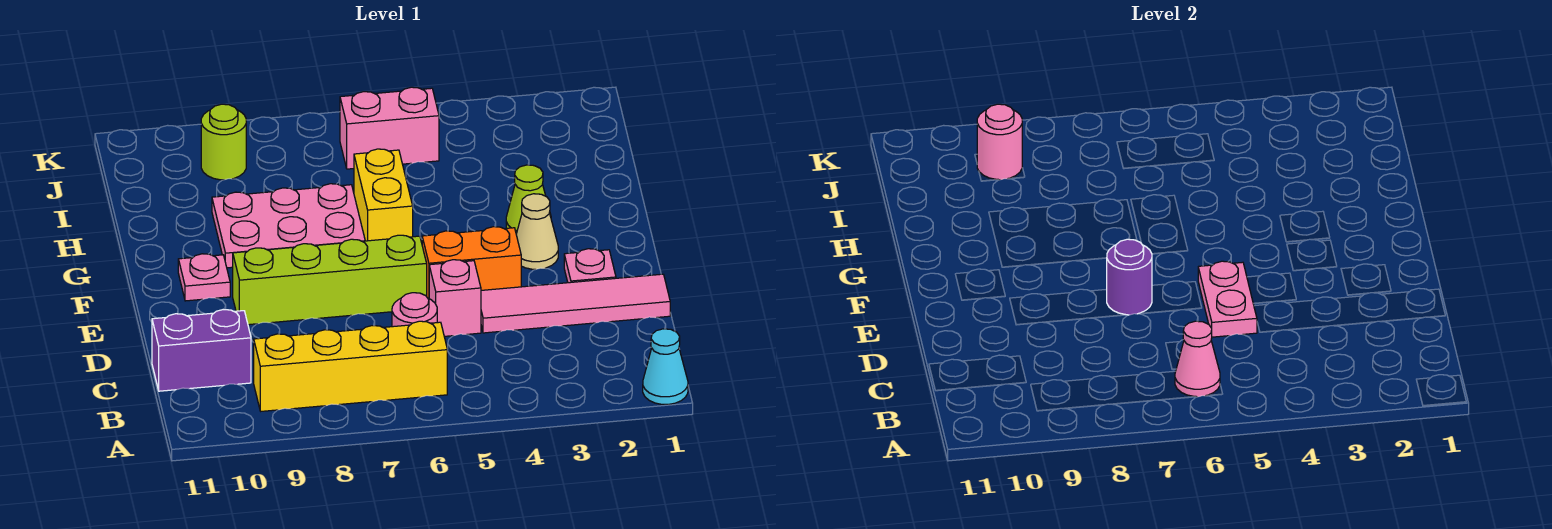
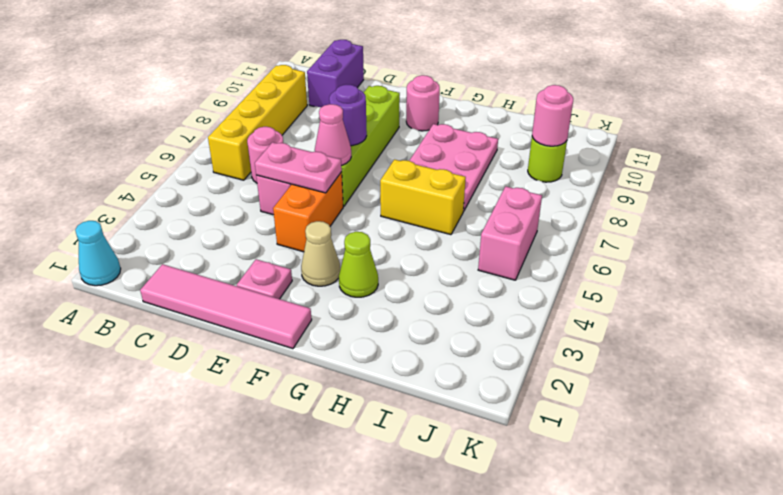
pink 1x1 cone [1175,321,1220,397] -> pink 1x1 cone moved to [315,104,351,166]
pink 1x4 tile [481,274,670,333] -> pink 1x4 tile turned to [140,264,312,349]
pink 1x1 plate [178,254,230,301] -> pink 1x1 round brick [406,75,440,131]

